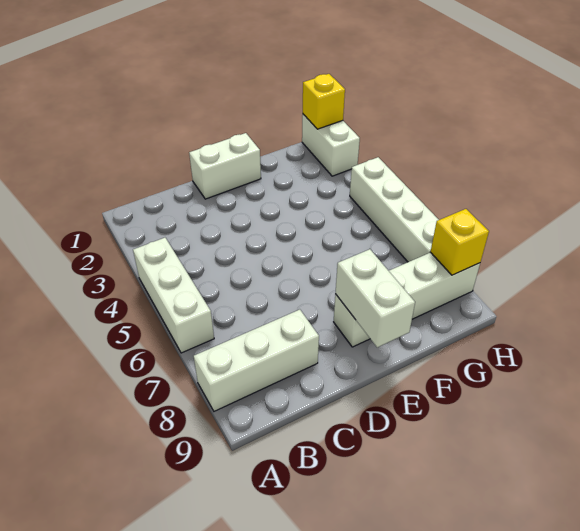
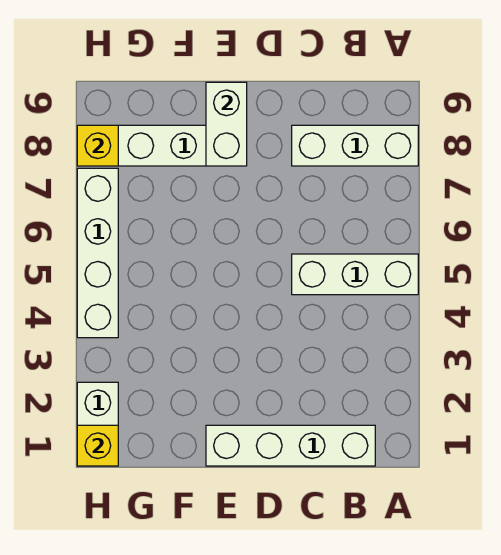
white 1x3 brick [133,238,214,353] -> white 1x3 brick turned to [292,254,418,295]
white 1x2 brick [189,133,261,199] -> white 1x4 brick [206,425,375,466]

